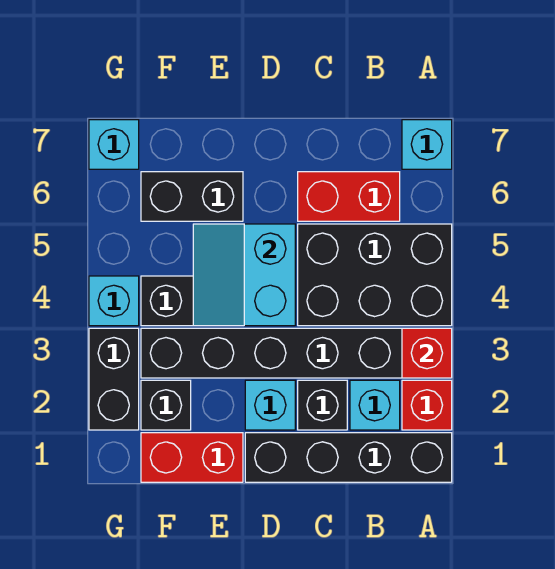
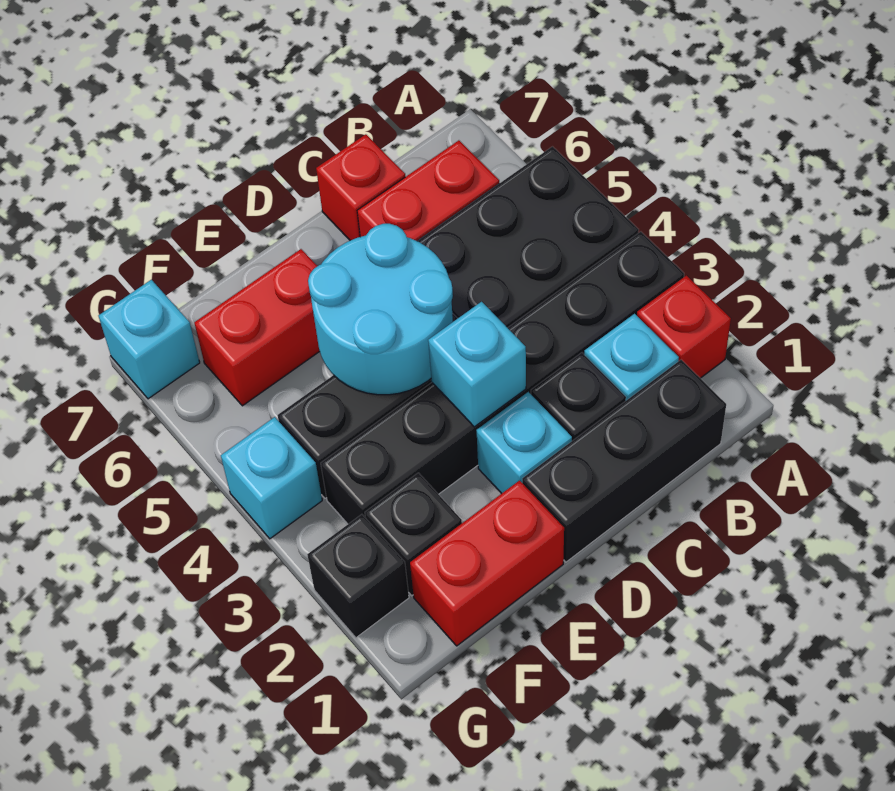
black 1x4 brick [245,433,452,482] -> black 1x3 brick [522,360,726,562]
red 1x1 brick [402,328,452,378] -> red 1x1 brick moved to [316,134,405,241]
cyan 1x1 brick [402,120,452,169] -> cyan 1x1 brick moved to [428,302,526,427]
cyan 2x2 slope [193,224,295,326] -> cyan 2x2 round brick [308,224,453,395]
black 1x2 brick [141,172,243,221] -> red 1x2 brick [194,249,320,406]
black 1x2 brick [89,328,139,430] -> black 1x1 brick [307,514,409,638]

